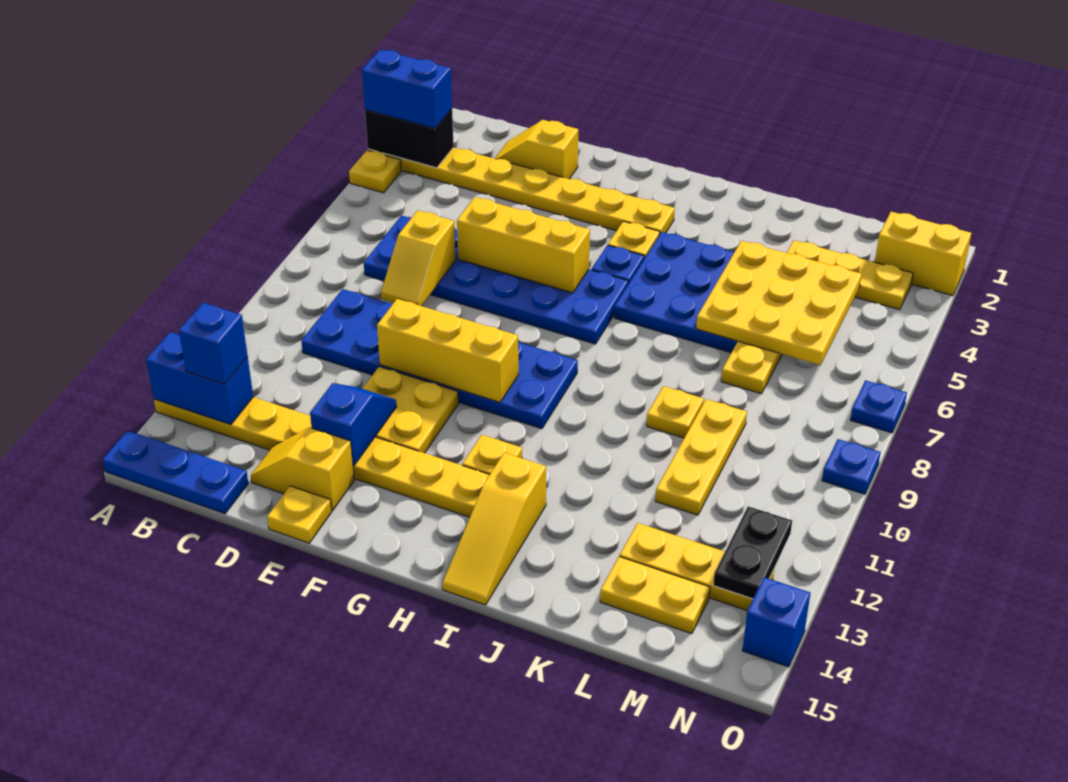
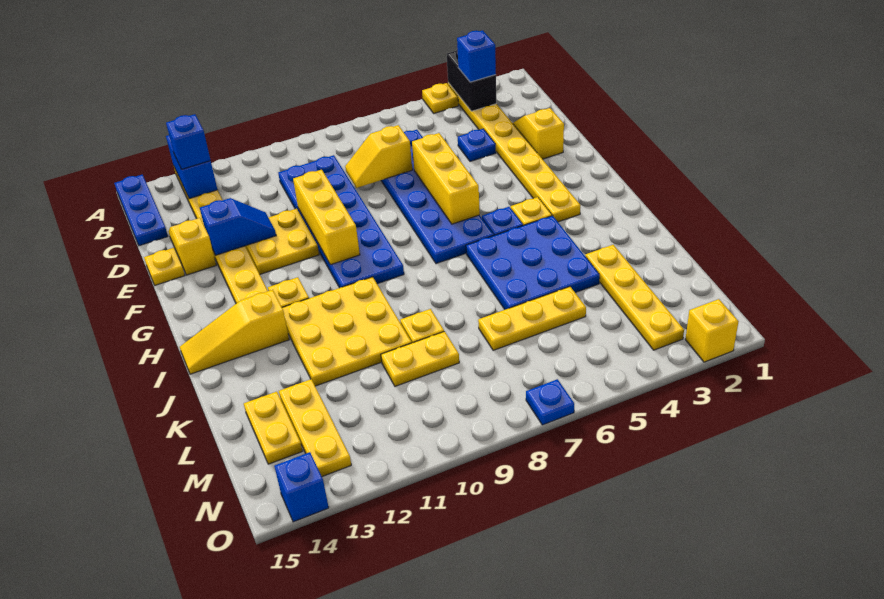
blue 1x2 brick [362,50,452,128] -> blue 1x1 brick [457,30,496,82]
yellow 3x3 plate [696,241,862,365] -> yellow 3x3 plate moved to [282,277,412,386]
yellow 1x3 plate [787,240,913,310] -> yellow 1x4 plate [585,245,684,350]
yellow 1x3 plate [656,399,747,515] -> yellow 1x2 plate [381,331,459,386]
yellow 1x2 brick [875,212,971,295] -> yellow 1x1 brick [685,299,739,362]
black 1x2 plate [713,506,792,599] -> none
blue 1x1 plate [822,439,881,494] -> blue 1x1 plate moved to [458,129,496,161]

